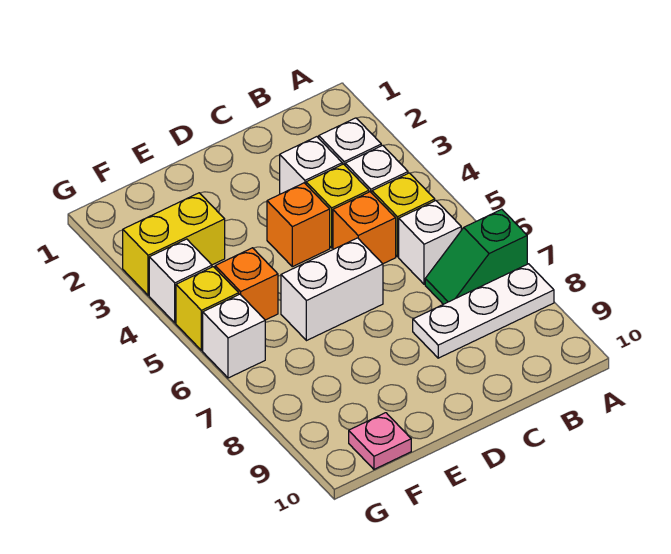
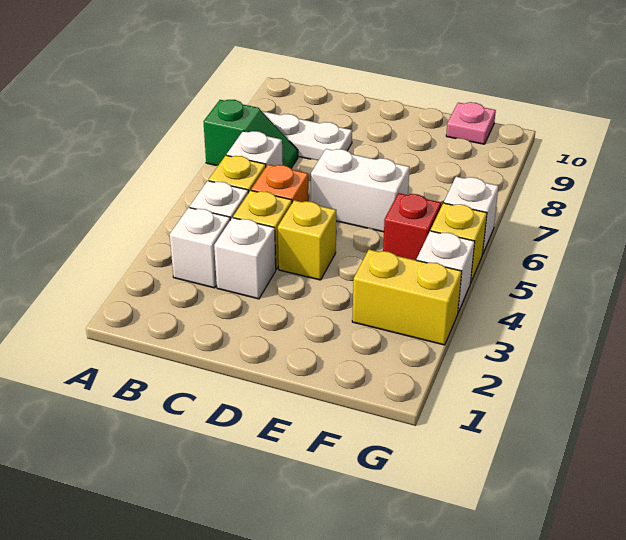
orange 1x1 brick [267,183,330,267] -> yellow 1x1 brick [278,200,336,280]
orange 1x1 brick [215,248,278,320] -> red 1x1 brick [383,193,441,260]

